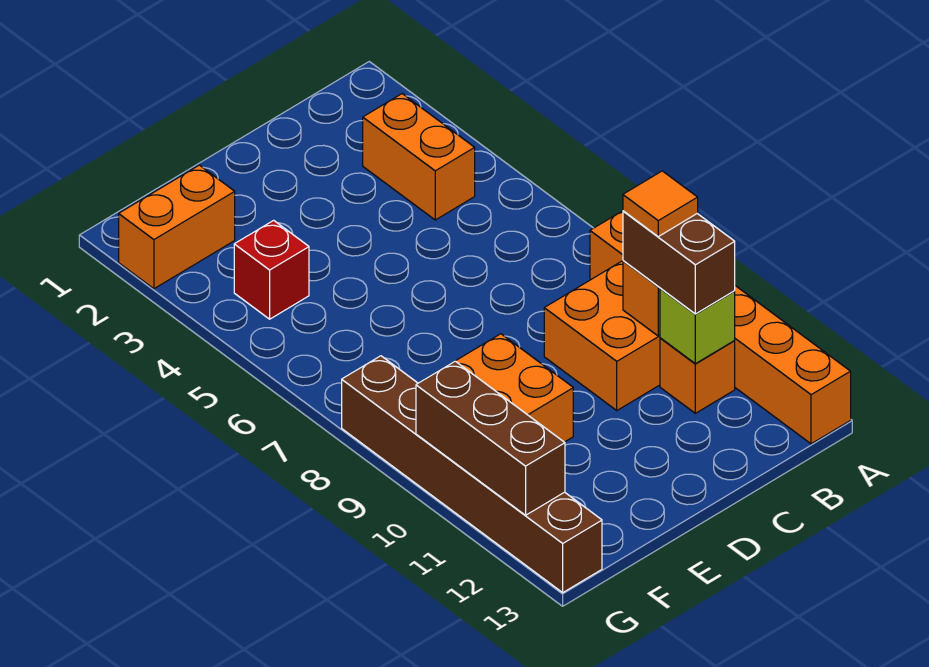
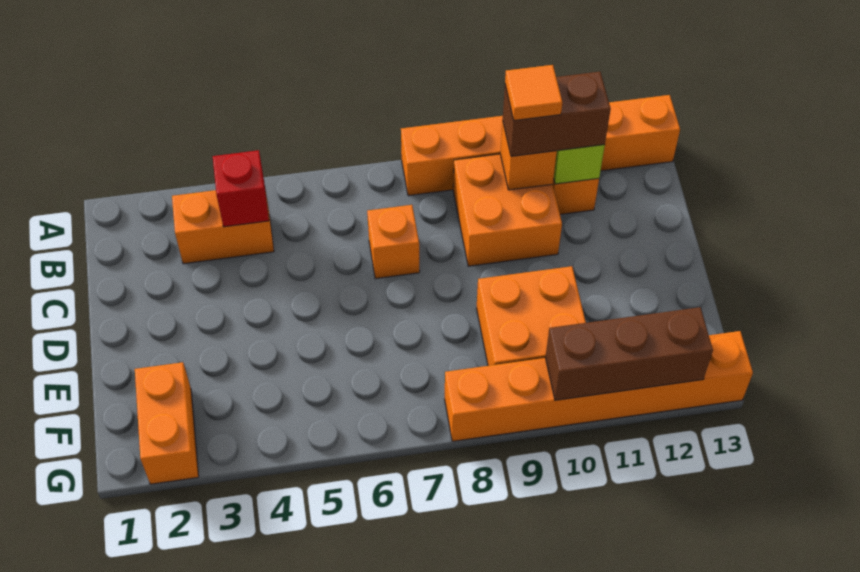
none -> orange 1x1 brick [367,205,420,279]
red 1x1 brick [234,220,309,319] -> red 1x1 brick moved to [213,150,269,227]
brown 1x6 brick [342,356,602,592] -> orange 1x6 brick [445,331,753,441]

